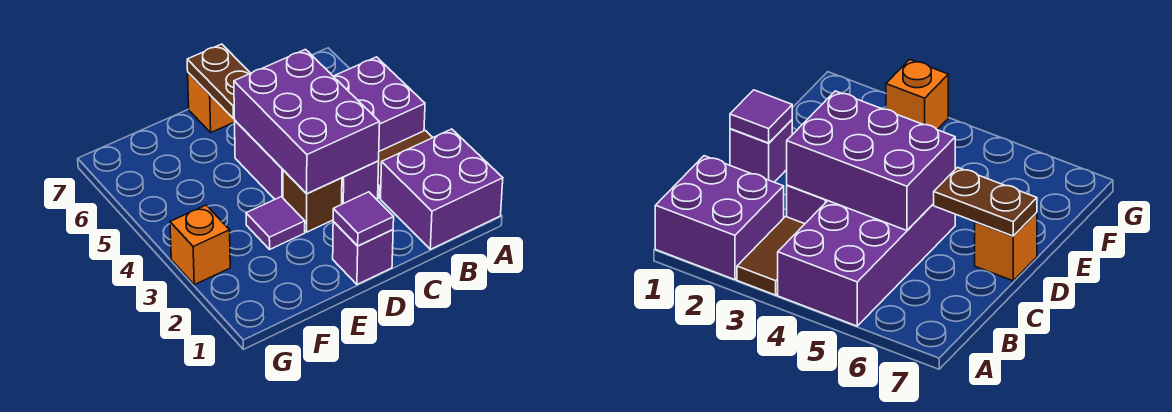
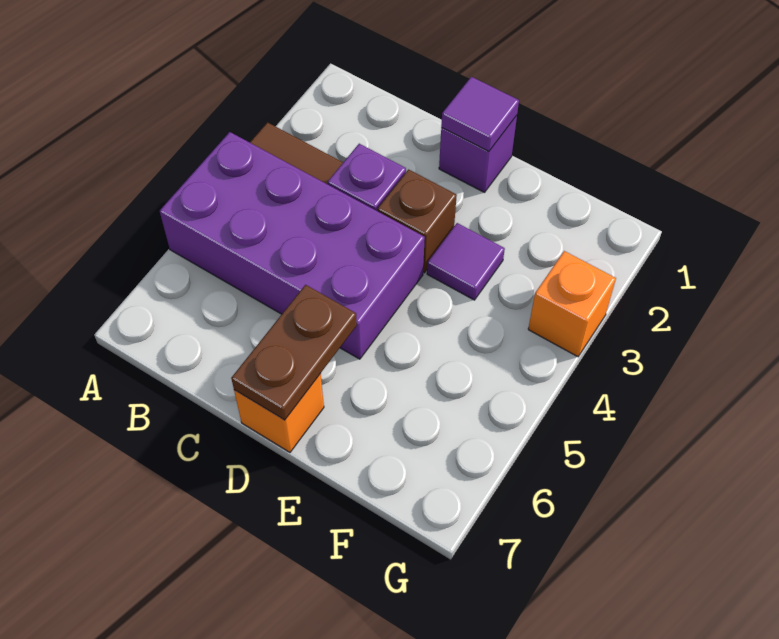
purple 2x2 brick [381,129,503,249] -> none
purple 2x3 brick [234,49,380,194] -> none

